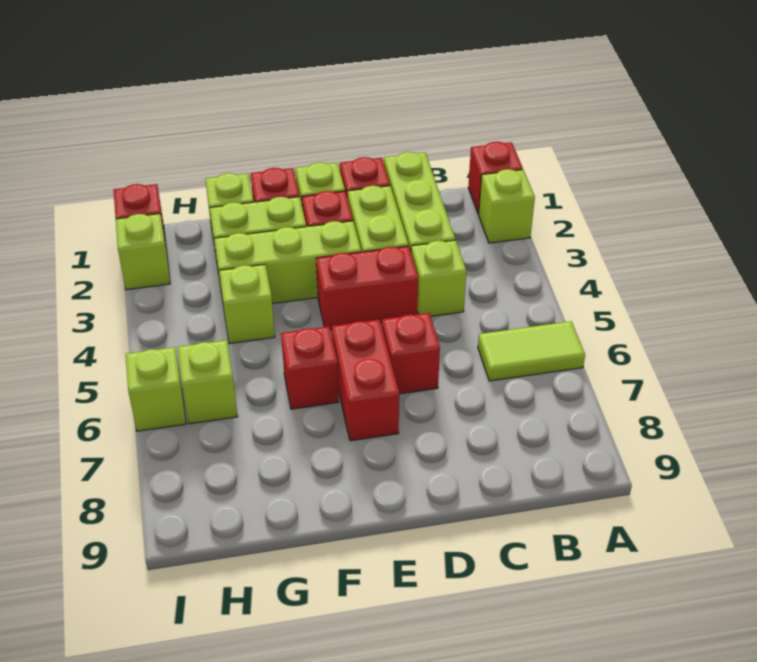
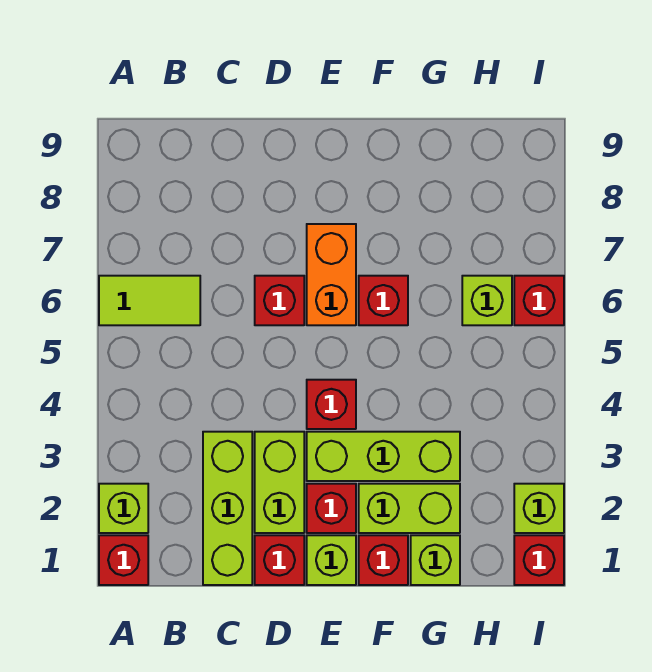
lime 1x1 brick [411,240,466,316] -> none
red 1x2 brick [316,246,418,330] -> red 1x1 brick [307,380,356,429]
red 1x2 brick [332,320,399,441] -> orange 1x2 brick [307,224,356,325]
lime 1x1 brick [219,264,275,344] -> none
lime 1x1 brick [126,347,186,431] -> red 1x1 brick [514,276,564,325]

